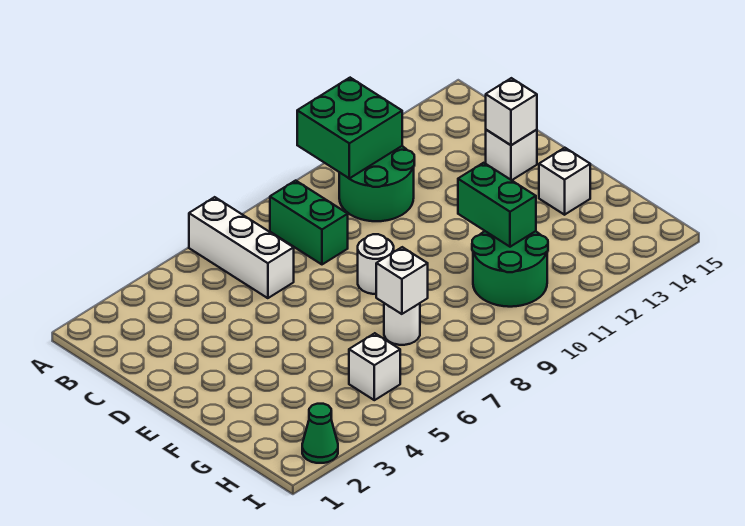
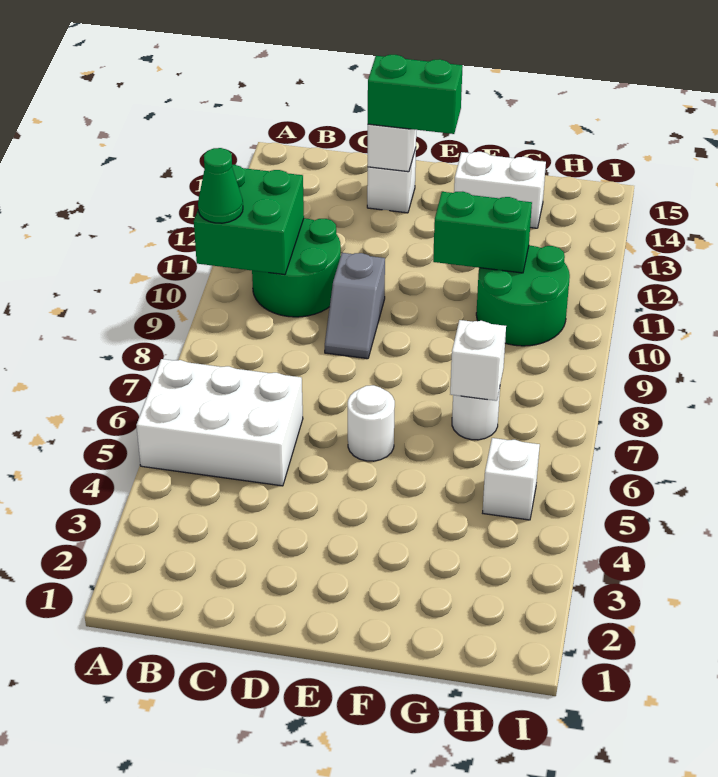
white 1x3 brick [189,197,294,298] -> white 2x3 brick [136,359,303,486]
green 1x2 brick [270,181,348,264] -> green 1x2 brick moved to [368,55,463,134]
none -> grey 1x2 slope [325,253,385,359]
white 1x1 round brick [358,234,394,294] -> white 1x1 round brick moved to [348,385,395,461]
white 1x1 brick [539,148,590,215] -> white 1x2 brick [454,152,546,228]
green 1x1 cone [302,404,338,463] -> green 1x1 cone moved to [198,148,243,223]

